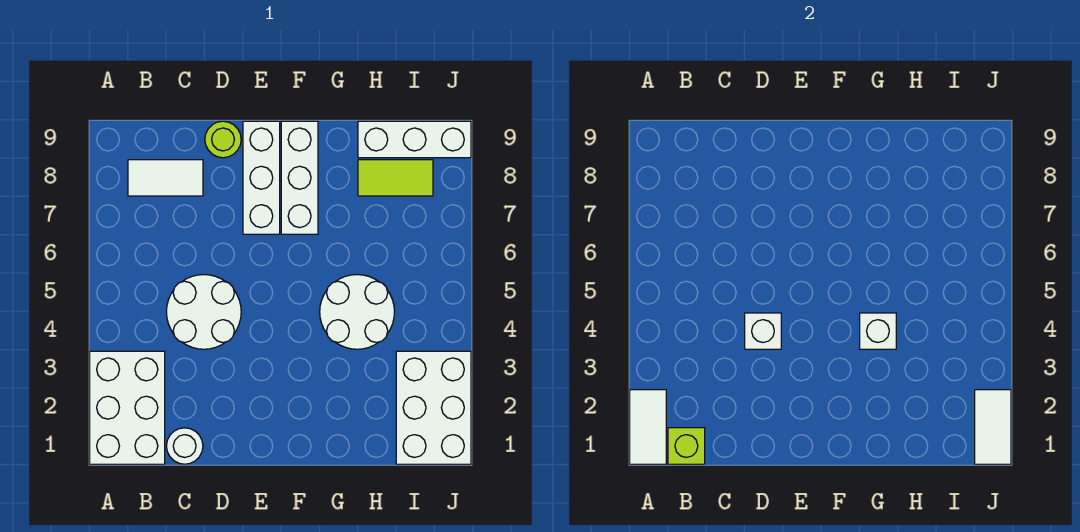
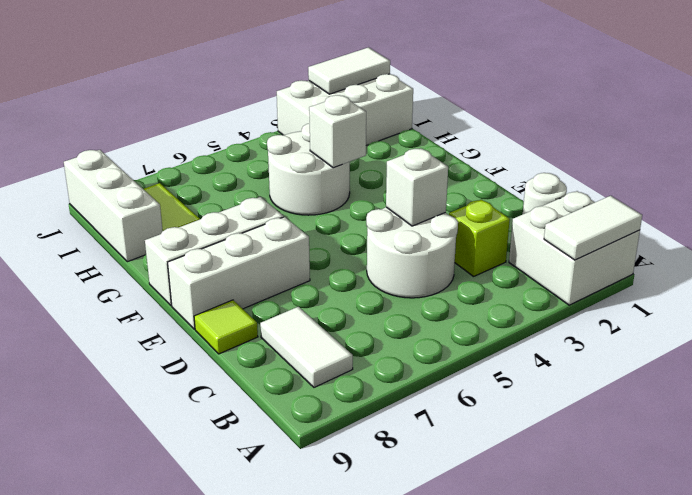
white 2x3 brick [90,351,165,464] -> white 2x2 brick [509,191,640,305]
lime 1x1 brick [668,428,705,464] -> lime 1x1 brick moved to [449,200,510,276]
lime 1x1 round brick [205,121,241,158] -> lime 1x1 tile [194,300,258,354]

